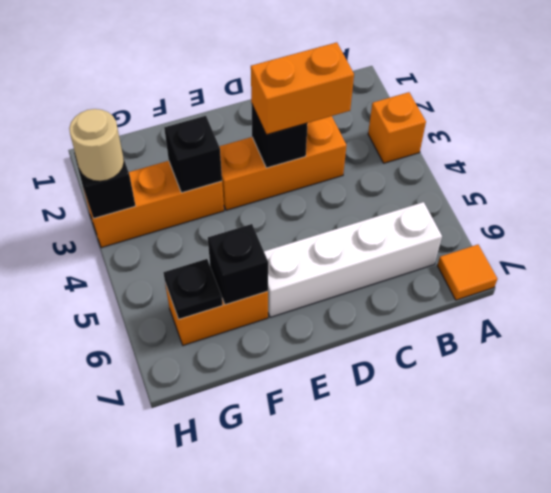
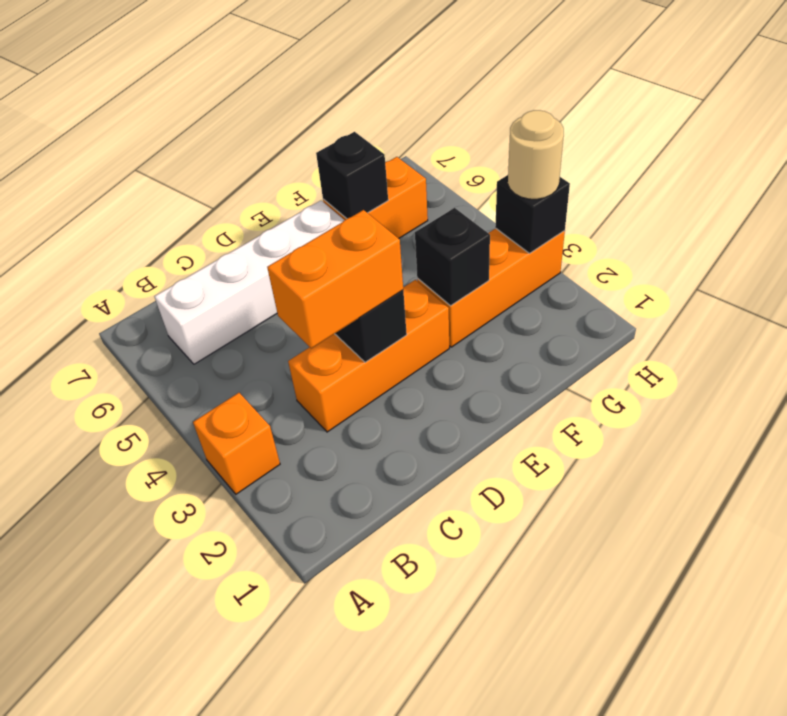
orange 1x1 tile [437,245,497,300] -> none
black 1x1 plate [163,259,223,319] -> none

